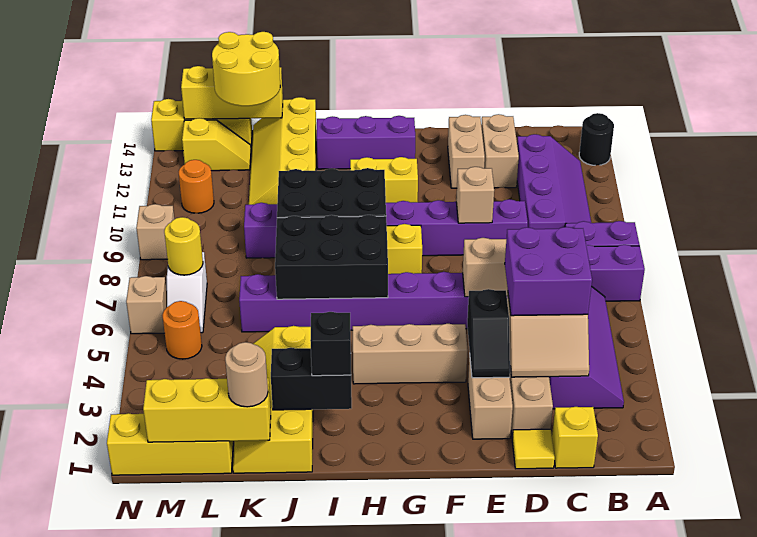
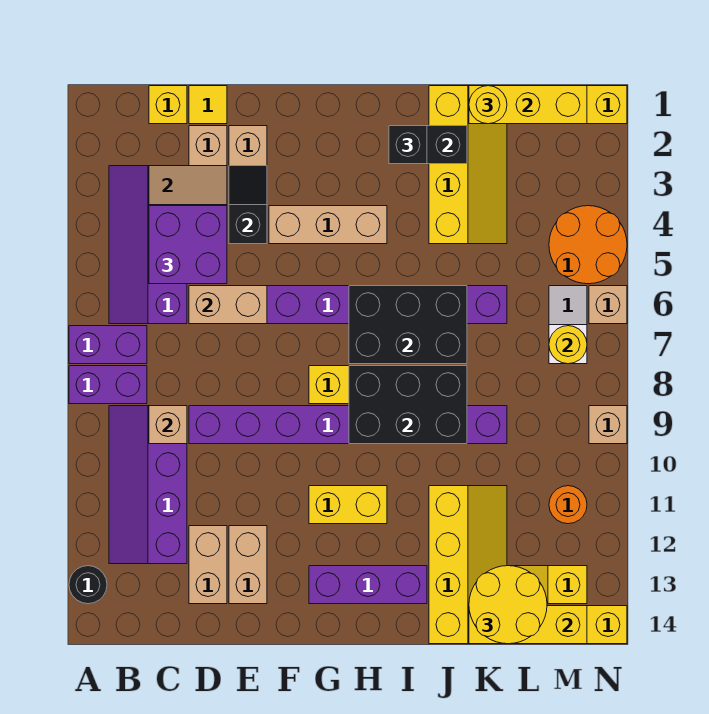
tan 1x1 brick [456,167,494,223] -> tan 1x1 brick moved to [149,406,187,444]
tan 1x1 round brick [225,342,268,407] -> yellow 1x1 round brick [469,86,507,124]
orange 1x1 round brick [162,301,202,359] -> orange 2x2 round brick [549,206,627,284]

